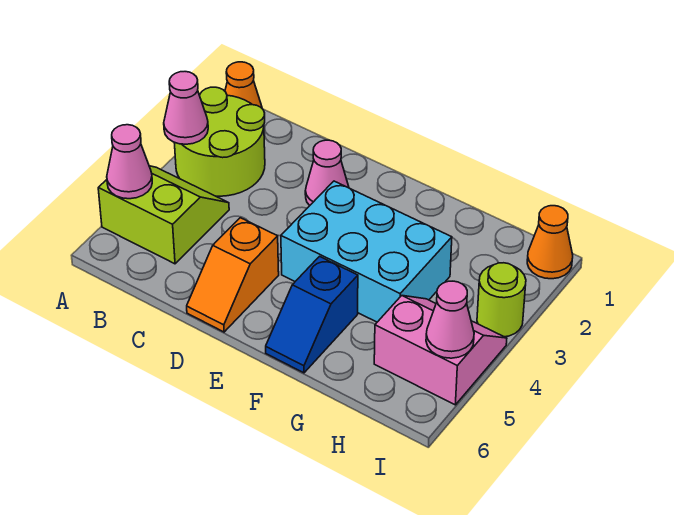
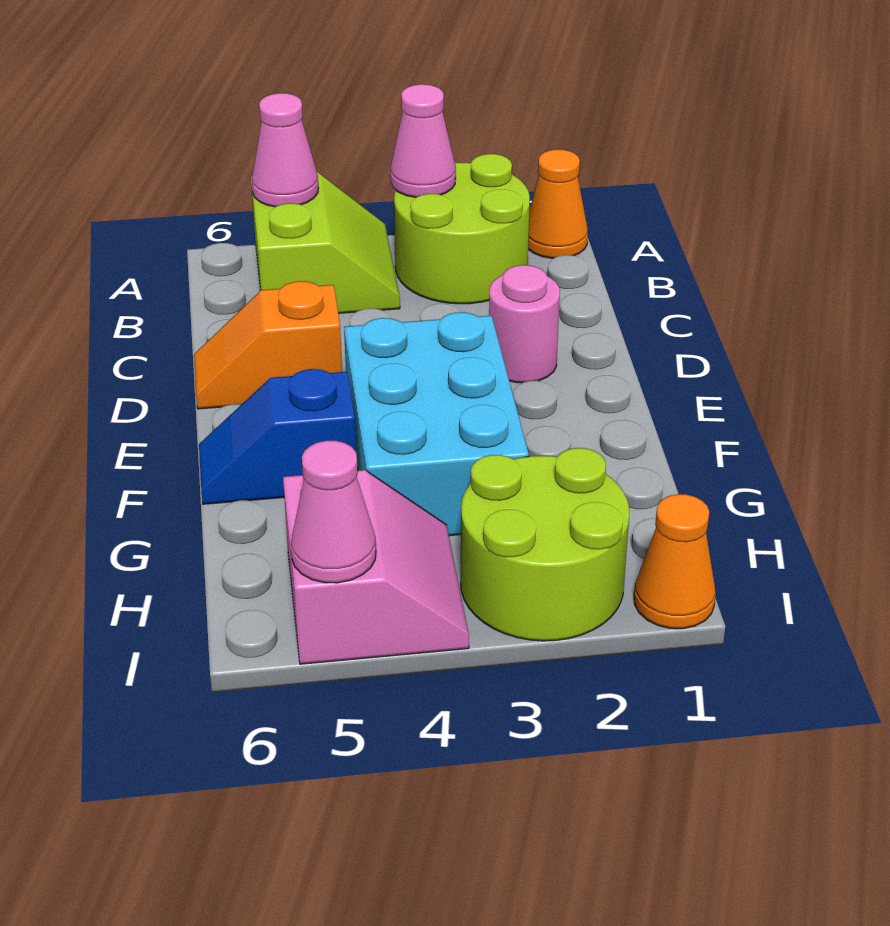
pink 1x1 cone [305,140,349,206] -> pink 1x1 round brick [489,265,560,383]
lime 1x1 round brick [477,263,526,337] -> lime 2x2 round brick [461,448,630,641]

